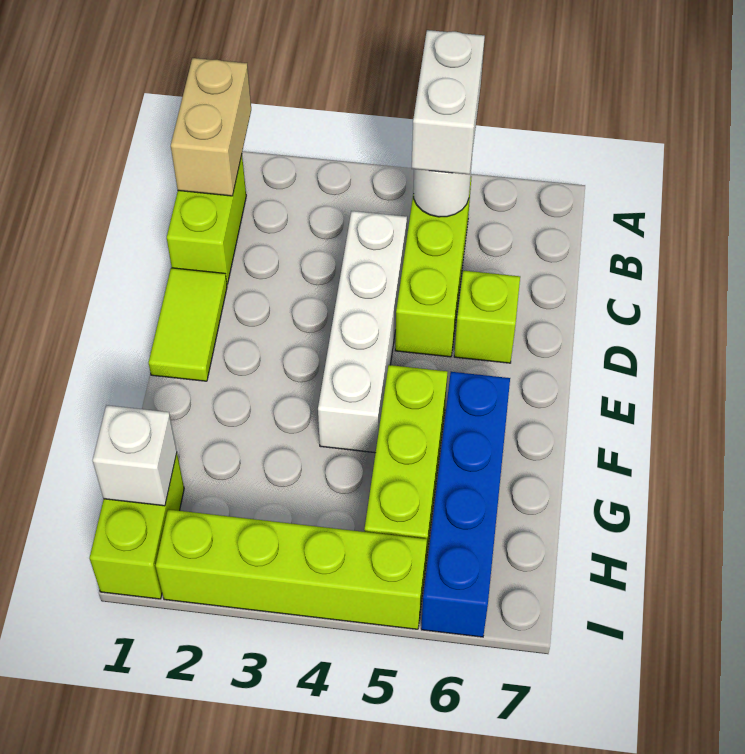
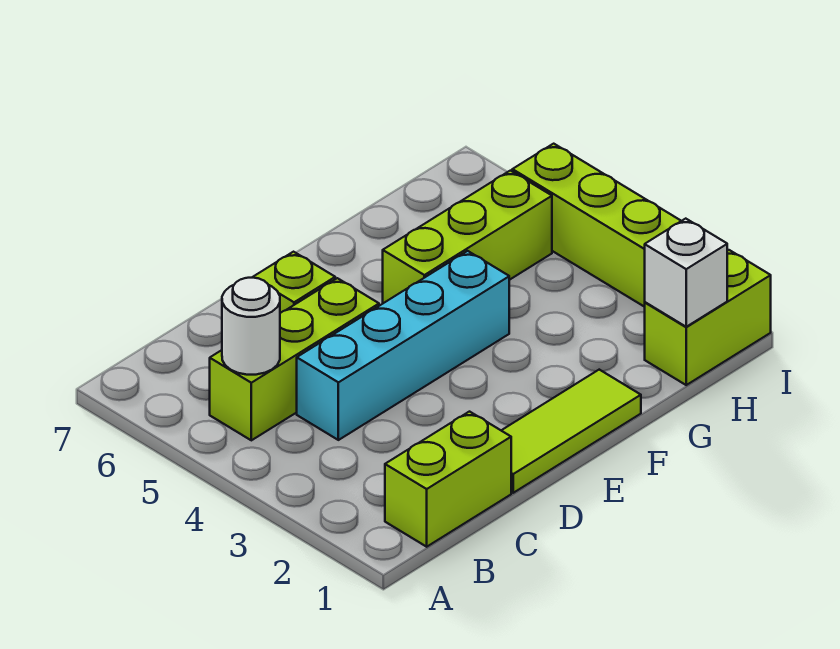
tan 1x2 brick [171,58,251,196] -> none
white 1x2 brick [412,30,485,174] -> none
white 1x4 brick [318,211,407,453] -> cyan 1x4 brick [297,251,509,440]
lime 1x2 tile [148,268,227,381] -> lime 1x3 tile [501,370,641,493]
blue 1x4 brick [421,372,510,637] -> none

